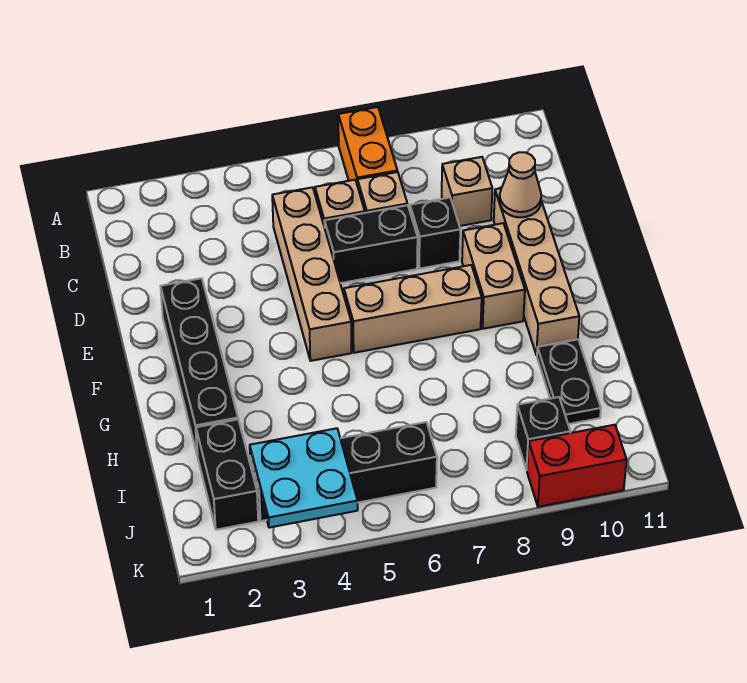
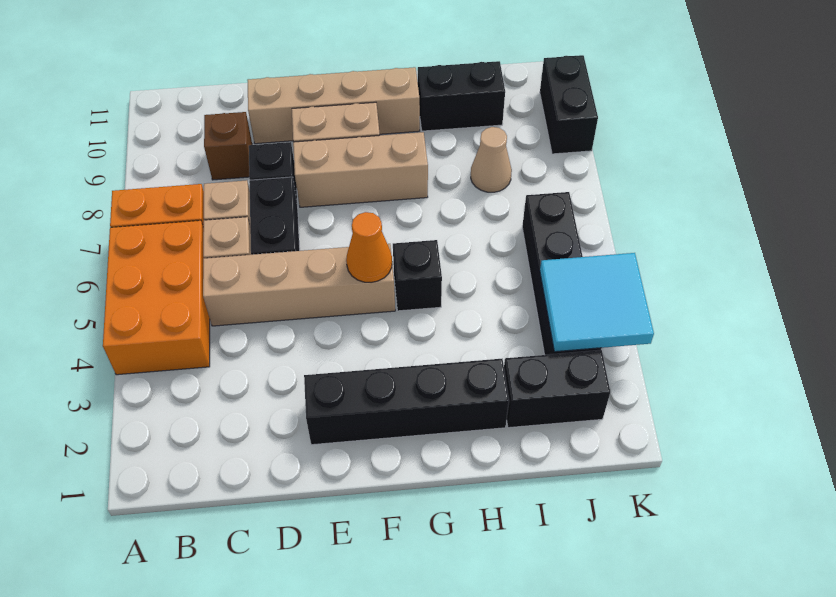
none -> orange 2x3 brick [103,221,210,375]
tan 1x1 brick [442,157,492,226] -> brown 1x1 brick [204,112,252,180]
tan 1x1 cone [500,152,541,217] -> tan 1x1 cone moved to [471,127,512,192]
none -> orange 1x1 cone [346,212,392,283]
tan 1x3 brick [344,265,482,353] -> tan 1x3 brick turned to [293,132,428,207]
black 1x2 plate [537,339,601,424] -> black 1x2 brick [418,61,505,131]
cyan 2x2 plate [250,428,358,528] -> cyan 2x2 tile [540,253,654,352]
black 1x1 brick [516,397,570,470] -> black 1x1 brick moved to [393,240,442,311]
red 1x2 brick [527,425,627,507] -> black 1x2 brick [540,55,598,154]

